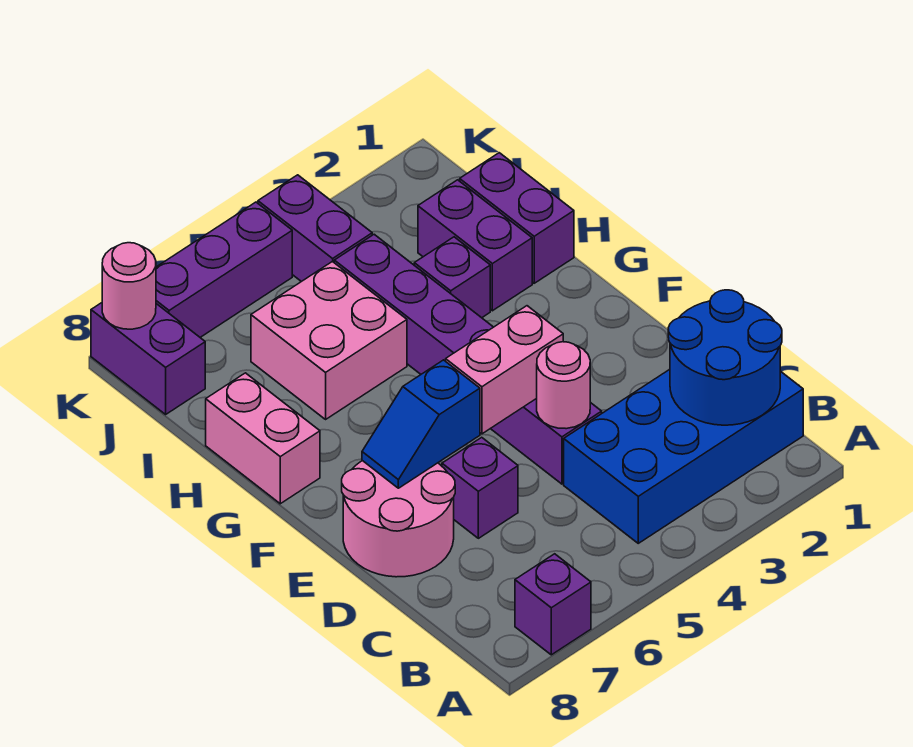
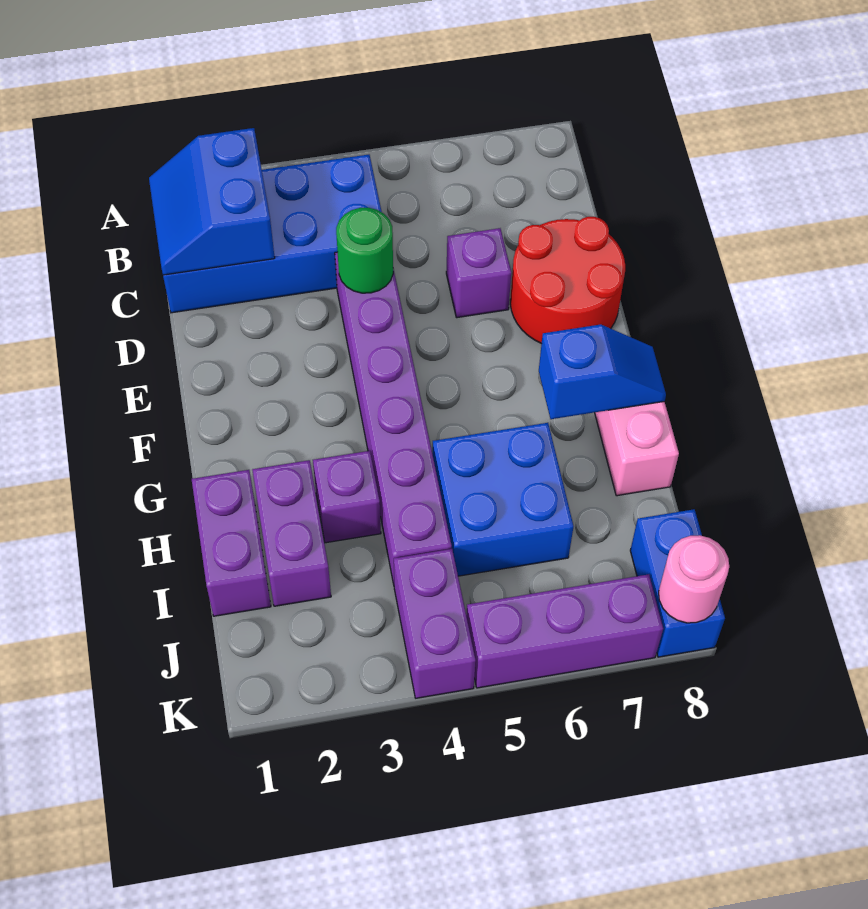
purple 1x1 brick [515,554,591,655] -> none
blue 2x2 round brick [668,290,782,425] -> blue 2x2 slope [149,128,275,275]
pink 1x1 round brick [537,342,590,429] -> green 1x1 round brick [336,208,393,293]
pink 2x2 round brick [342,461,455,577] -> red 2x2 round brick [510,217,625,344]
pink 1x2 brick [446,306,563,434] -> none
blue 1x2 slope [362,360,480,488] -> blue 1x2 slope moved to [539,324,666,419]
pink 2x2 brick [251,261,407,419] -> blue 2x2 brick [432,423,573,576]
purple 1x2 brick [91,303,205,414] -> blue 1x2 brick [630,509,725,657]

